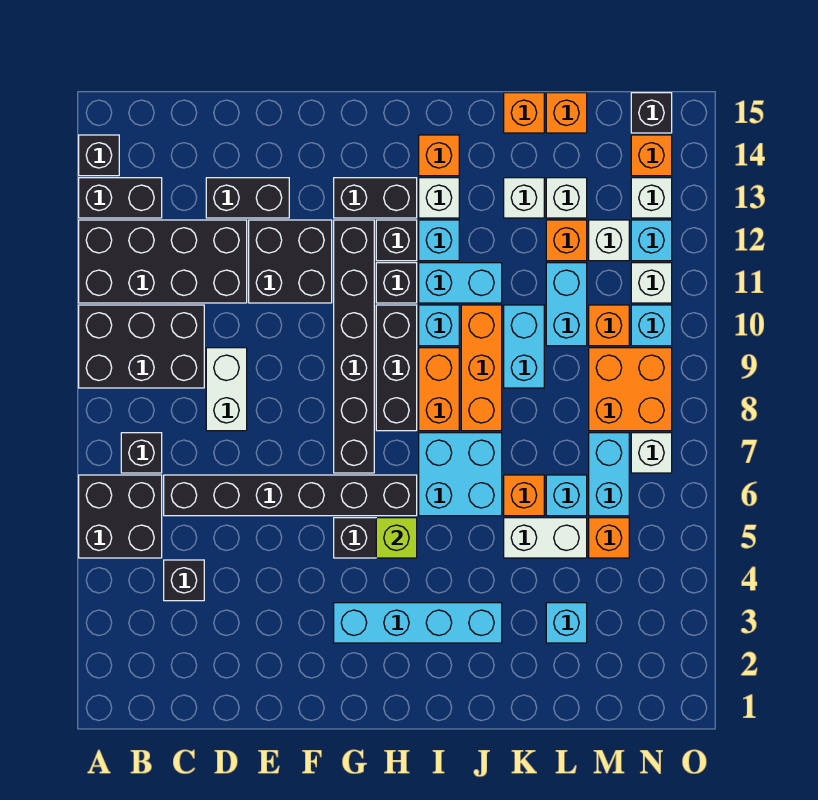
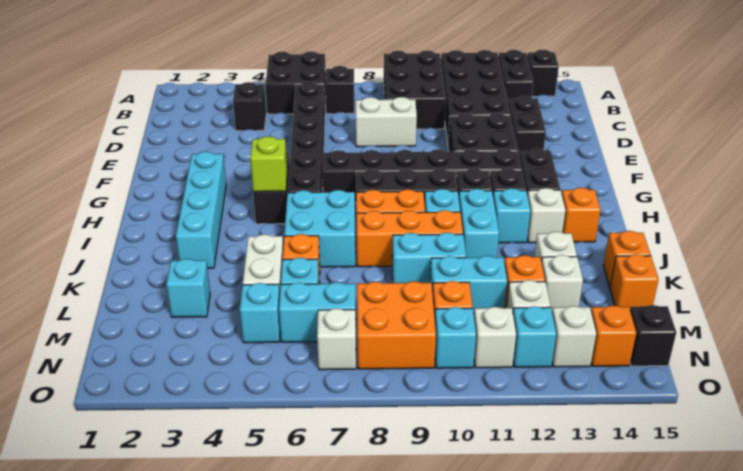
orange 1x1 brick [589,518,629,558] -> cyan 1x1 brick [240,283,280,343]

